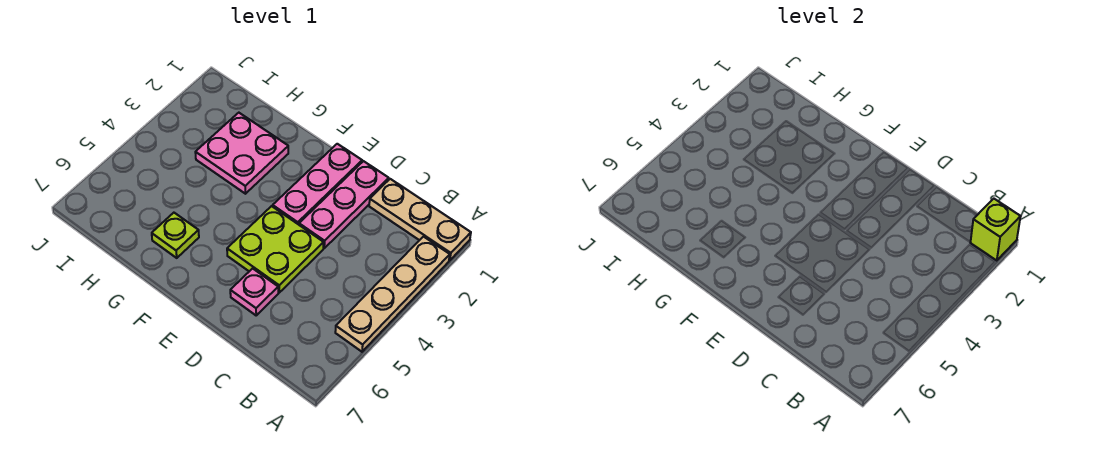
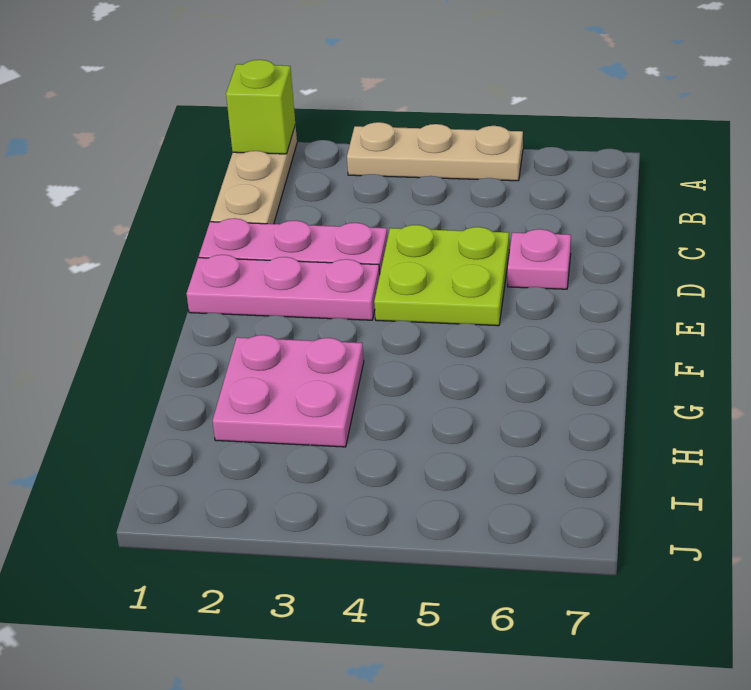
tan 1x4 plate [335,237,450,352] -> tan 1x3 plate [347,122,523,181]
lime 1x1 plate [152,213,199,258] -> none

